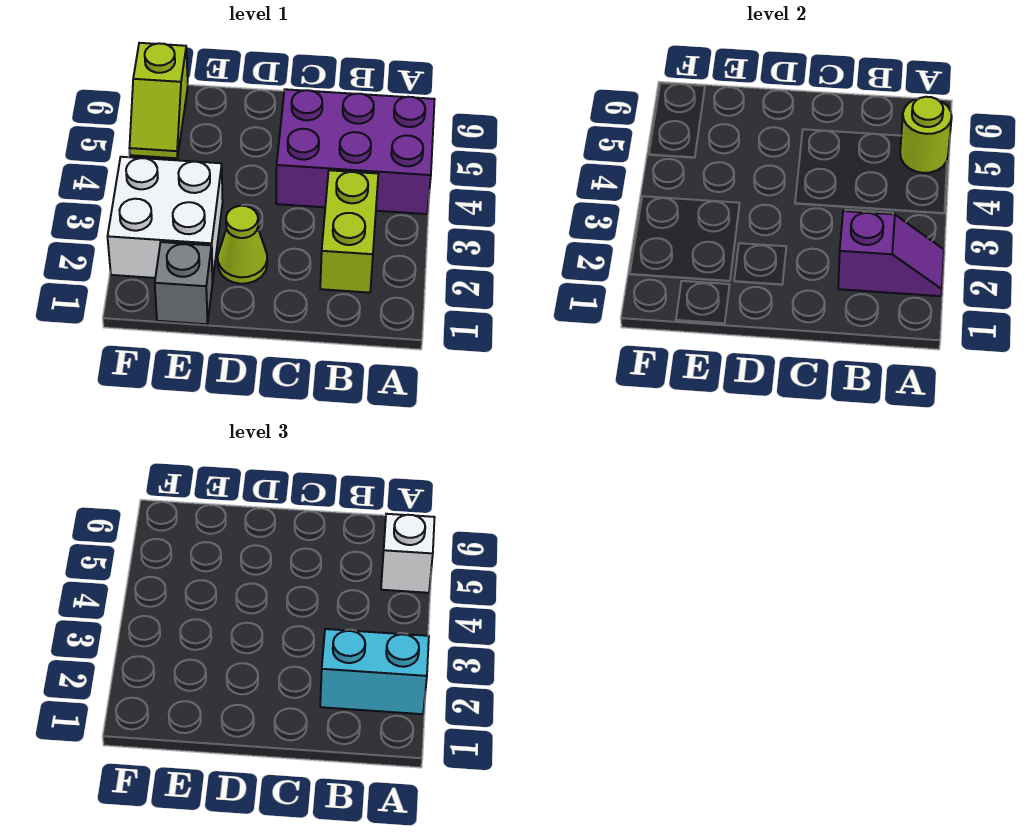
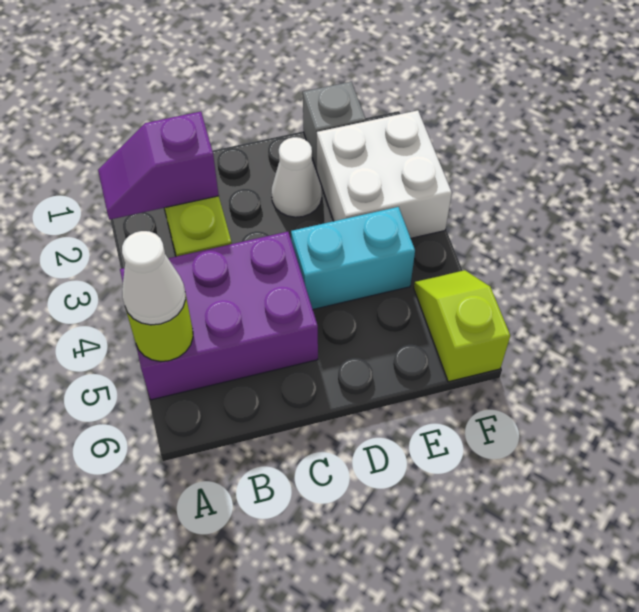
cyan 1x2 brick [320,629,429,714] -> cyan 1x2 brick moved to [291,207,415,309]
white 1x1 brick [381,514,435,593] -> white 1x1 cone [122,231,186,325]
lime 1x1 cone [218,206,267,284] -> white 1x1 cone [271,137,322,217]

